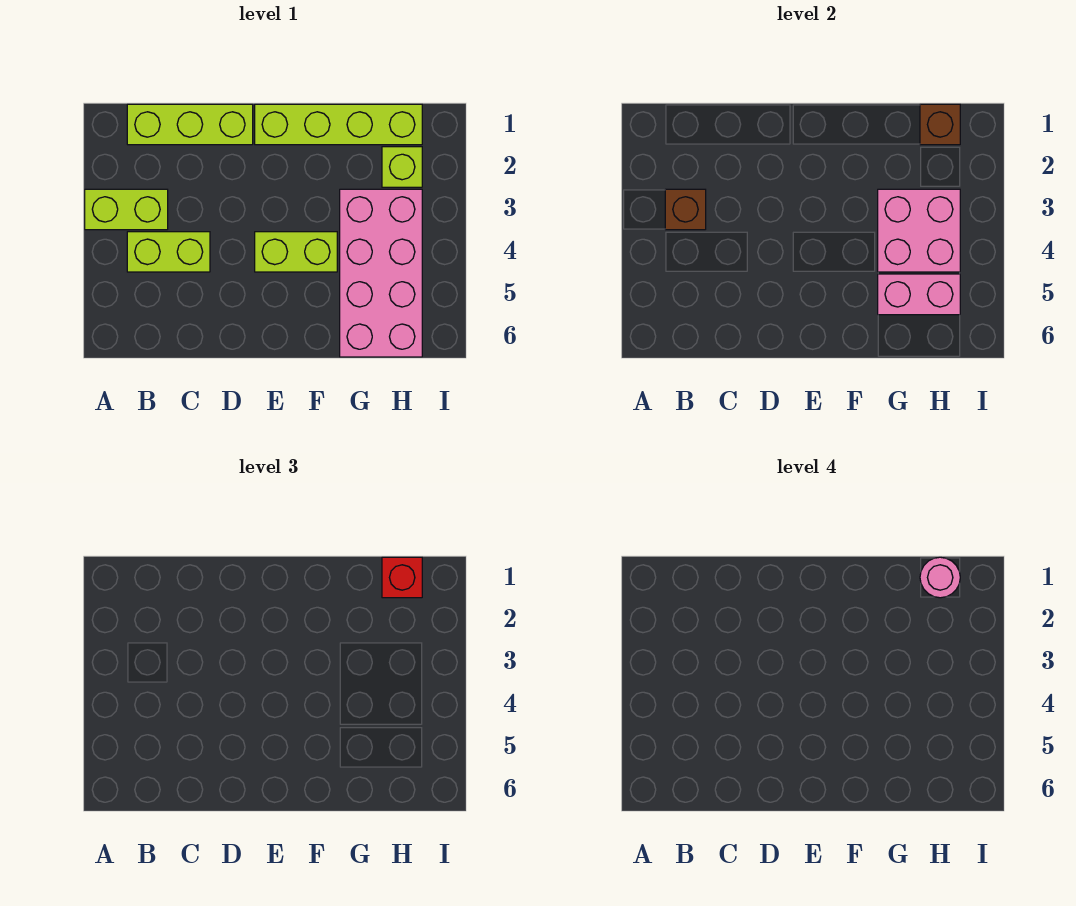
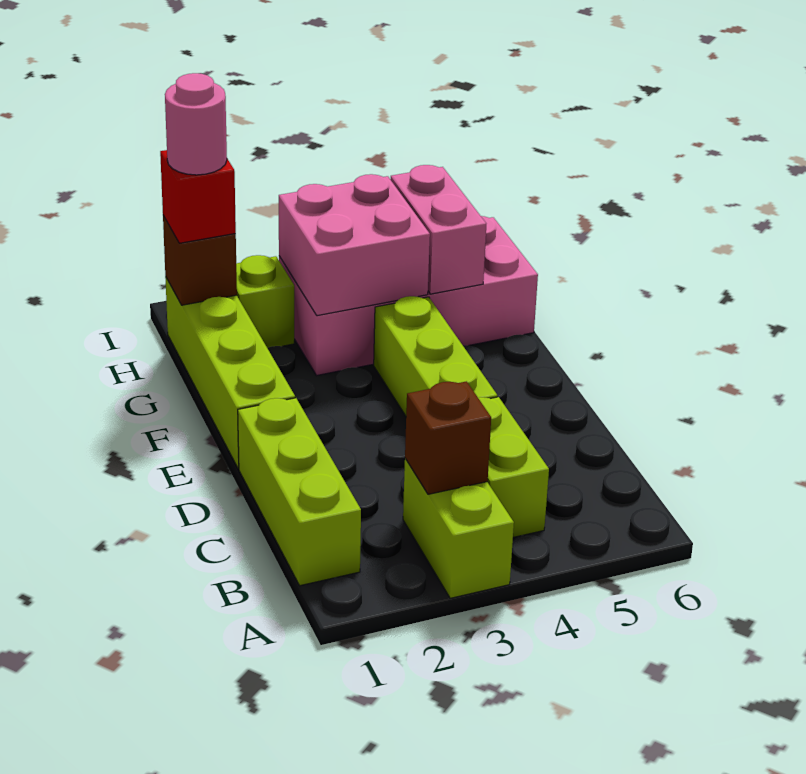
lime 1x2 brick [255,232,337,272] -> lime 1x3 brick [374,296,497,416]

